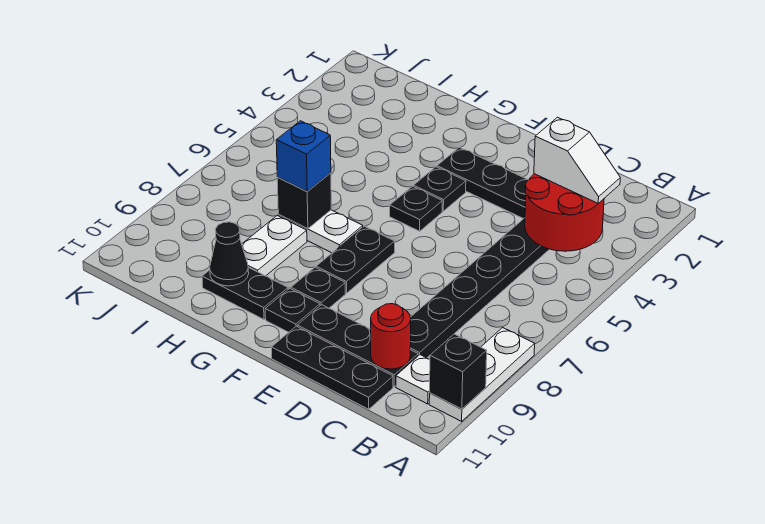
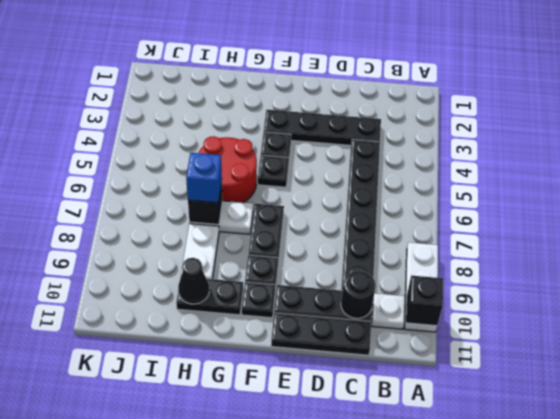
red 2x2 round brick [525,174,604,251] -> red 2x2 round brick moved to [199,136,257,203]
white 1x2 slope [534,117,620,203] -> none
red 1x1 round brick [371,304,411,369] -> black 1x1 round brick [341,271,376,318]

